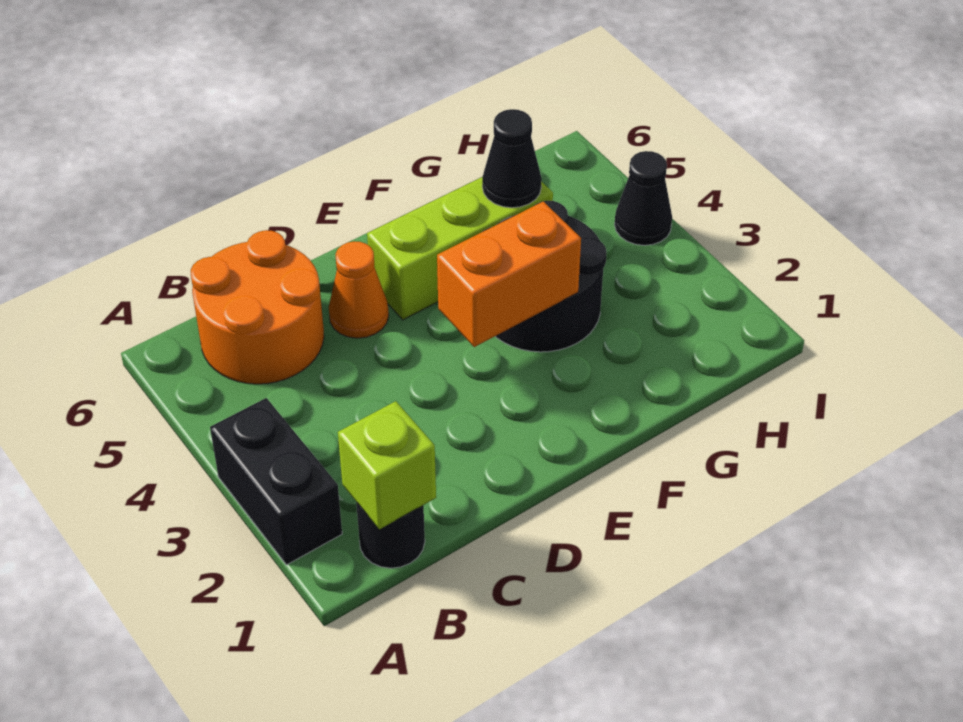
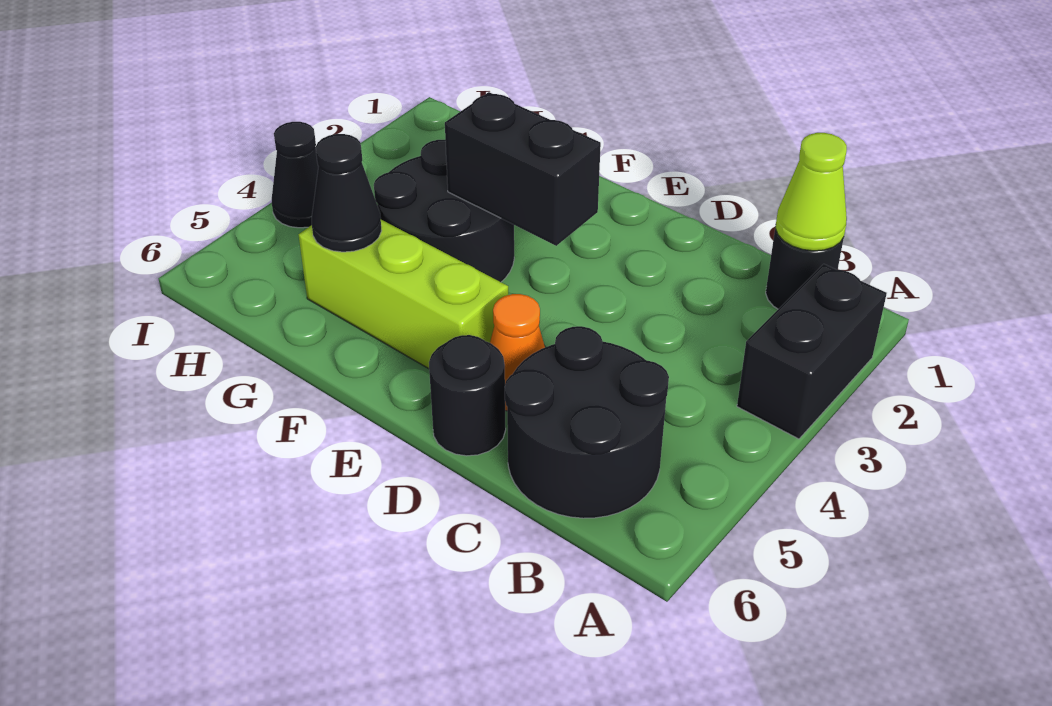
lime 1x1 brick [338,401,436,529] -> lime 1x1 cone [775,133,847,251]
orange 2x2 round brick [191,230,324,384] -> black 2x2 round brick [505,326,669,518]
none -> black 1x1 round brick [429,335,506,456]
orange 1x2 brick [437,202,581,347] -> black 1x2 brick [445,92,601,246]

